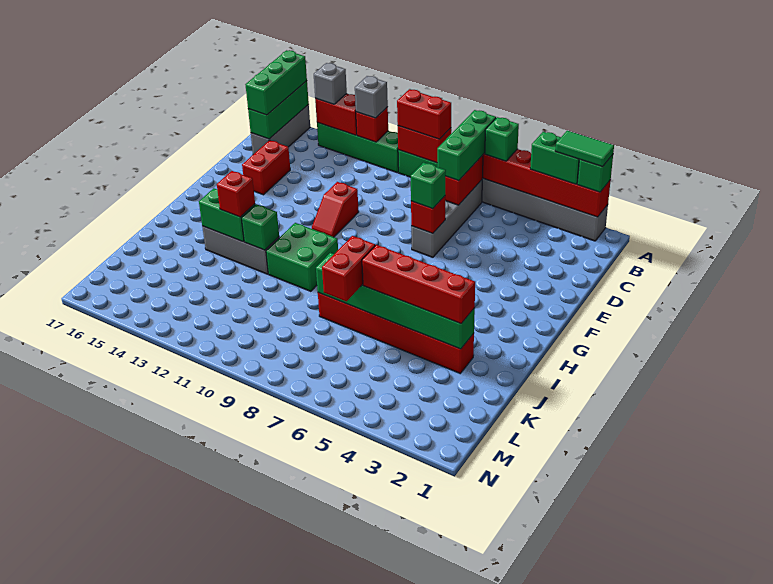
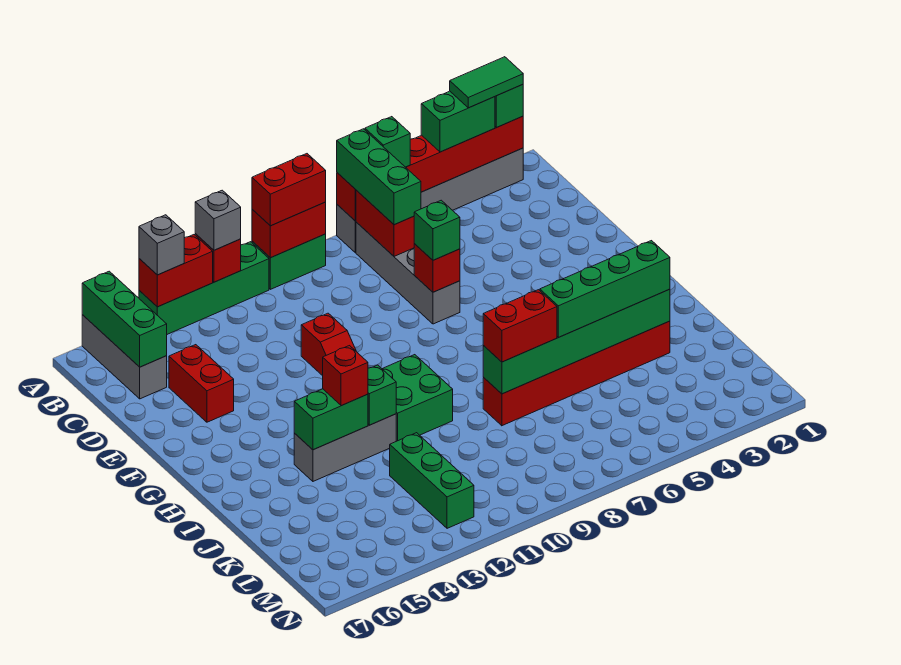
green 1x3 brick [245,50,307,115] -> green 1x3 brick moved to [390,433,474,528]
red 1x4 brick [362,245,475,324] -> green 1x4 brick [540,241,670,337]
red 1x2 brick [322,236,375,301] -> red 1x2 brick turned to [483,290,557,362]

